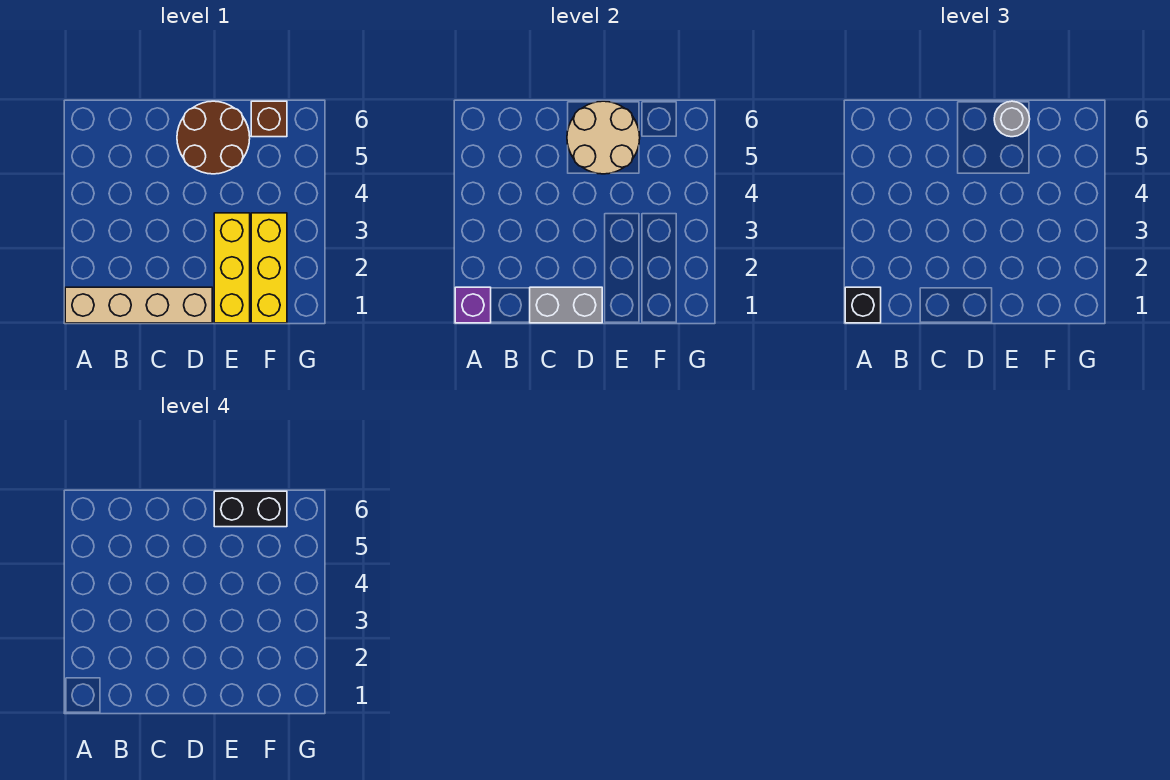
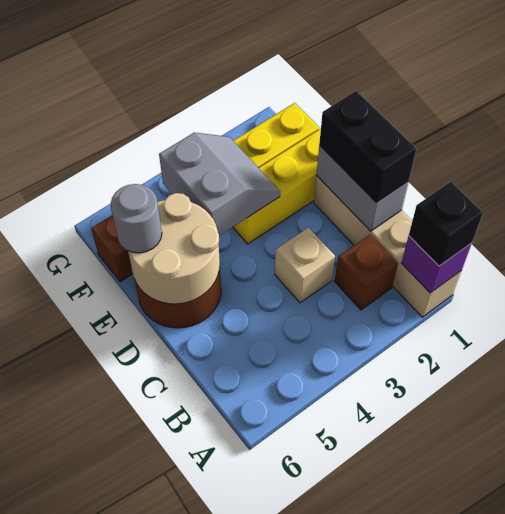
none -> brown 1x1 brick [335,234,398,310]
none -> tan 1x1 brick [275,227,335,303]
none -> grey 2x2 slope [159,132,280,236]
black 1x2 brick [214,491,287,527] -> black 1x2 brick moved to [319,91,416,203]

